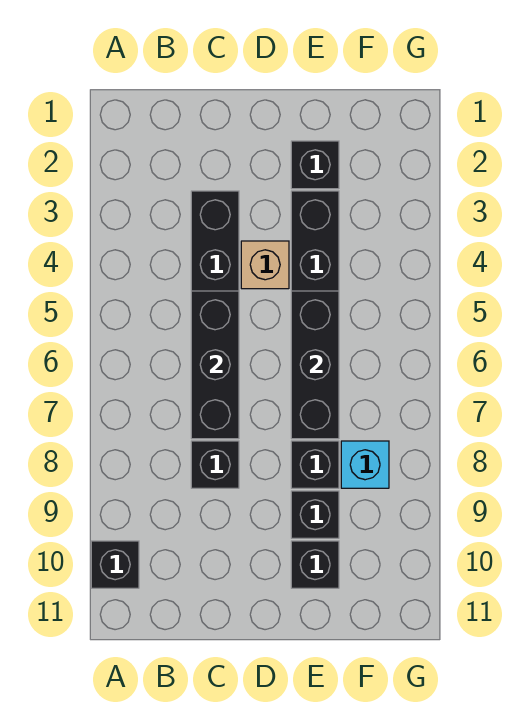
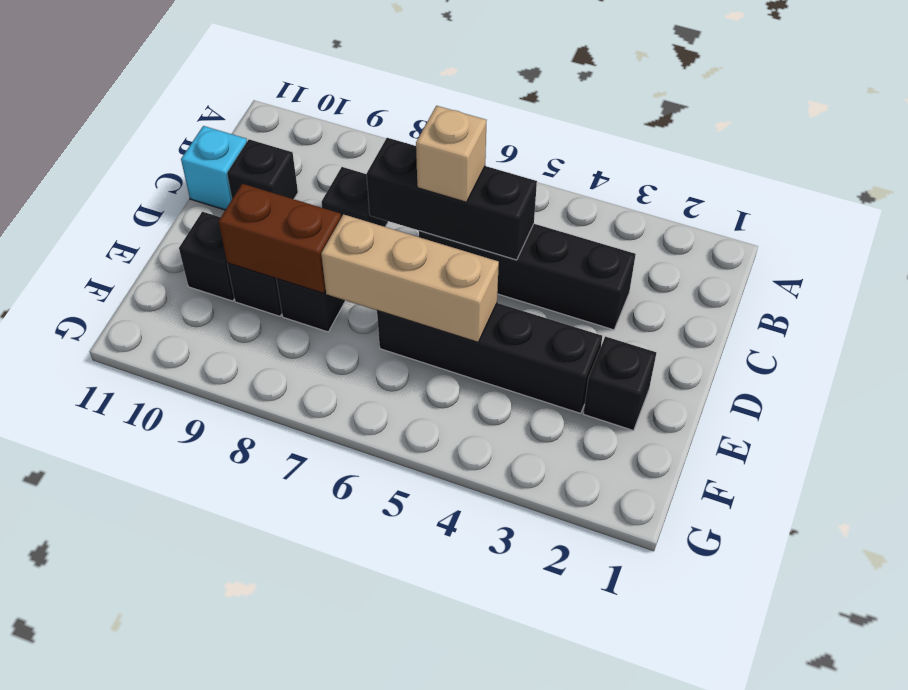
black 1x1 brick [91,541,139,588] -> black 1x1 brick moved to [227,139,298,199]
tan 1x1 brick [241,241,289,289] -> tan 1x1 brick moved to [416,106,487,202]
black 1x3 brick [291,291,339,439] -> tan 1x3 brick [321,214,499,342]
none -> brown 1x2 brick [219,184,341,293]
cyan 1x1 brick [341,441,389,488] -> cyan 1x1 brick moved to [181,126,247,210]

